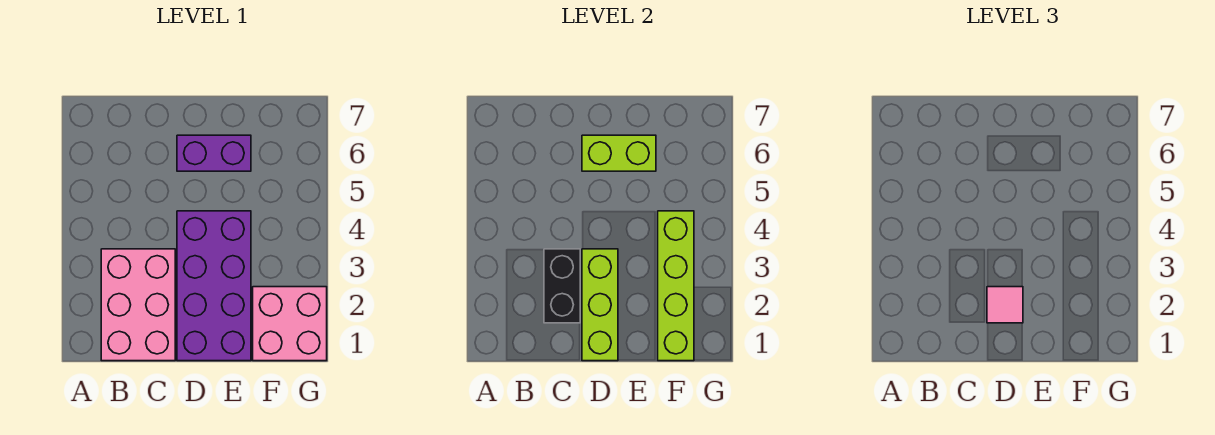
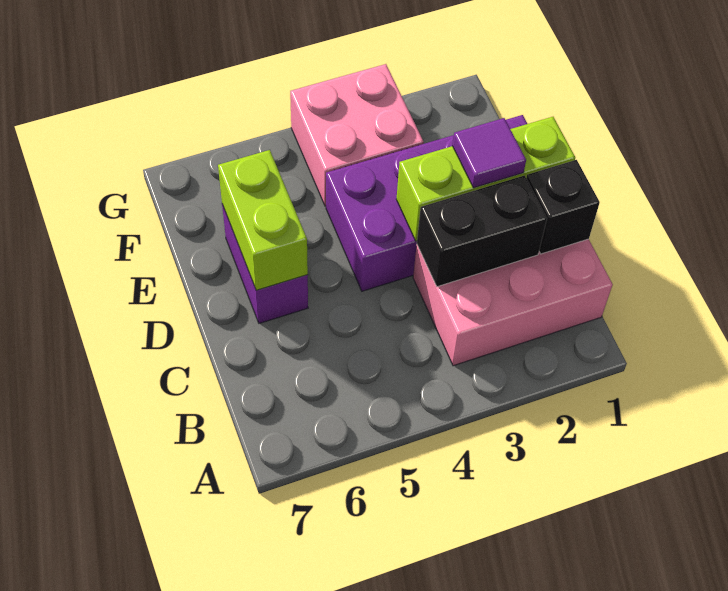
none -> black 1x1 brick [526,160,600,254]
pink 1x1 tile [987,287,1023,323] -> purple 1x1 tile [452,118,526,188]
pink 2x2 brick [253,287,327,361] -> pink 2x2 brick moved to [290,64,424,206]
lime 1x4 brick [658,211,694,361] -> none

